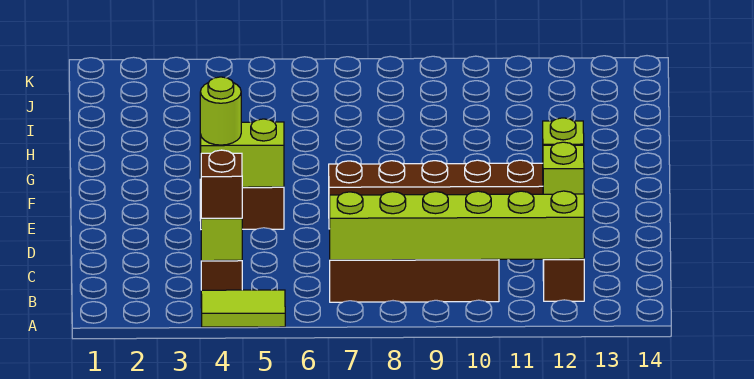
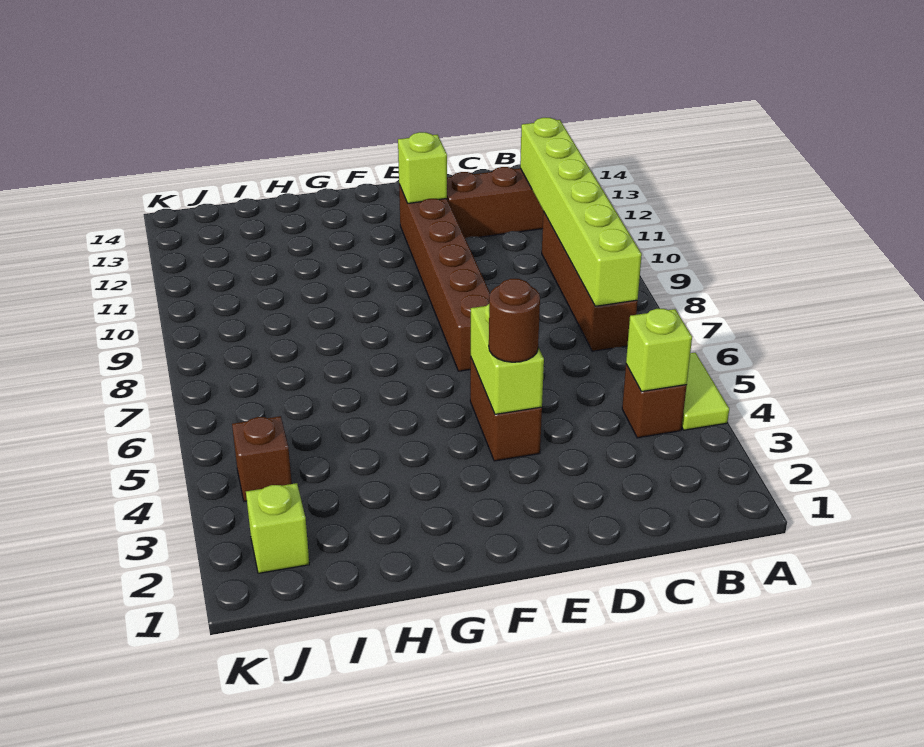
brown 1x1 brick [201,150,243,218] -> brown 1x1 brick moved to [232,416,292,501]
lime 1x1 brick [543,142,584,194] -> lime 1x1 brick moved to [246,483,309,574]
lime 1x1 round brick [200,77,241,145] -> brown 1x1 round brick [489,279,540,362]

